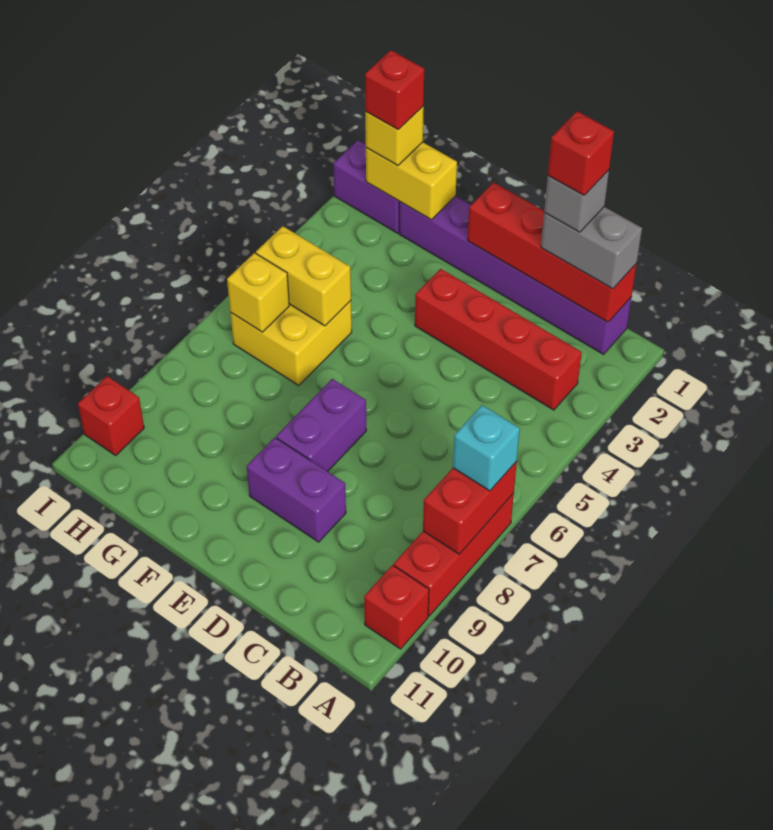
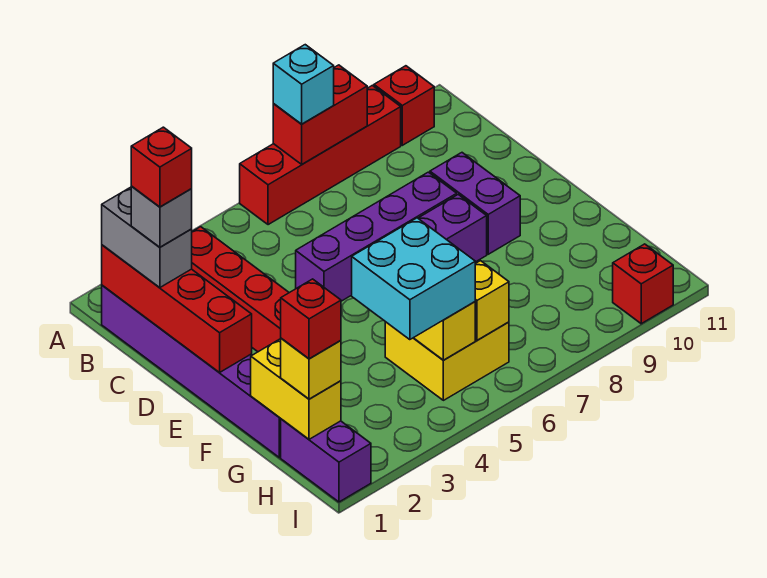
red 1x3 brick [394,493,514,616] -> red 1x4 brick [240,85,401,225]
none -> purple 1x4 brick [296,172,457,301]
none -> cyan 2x2 brick [352,218,475,340]

